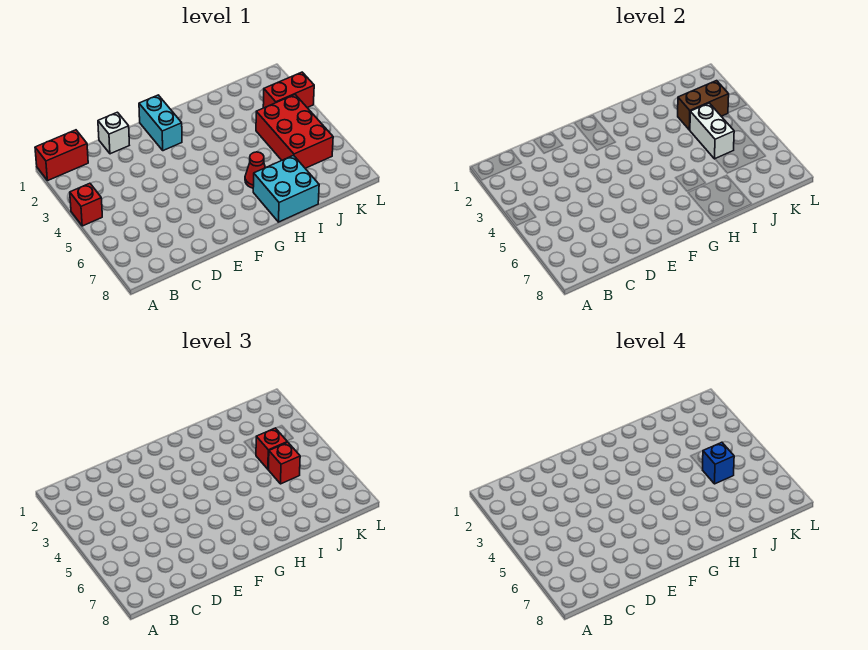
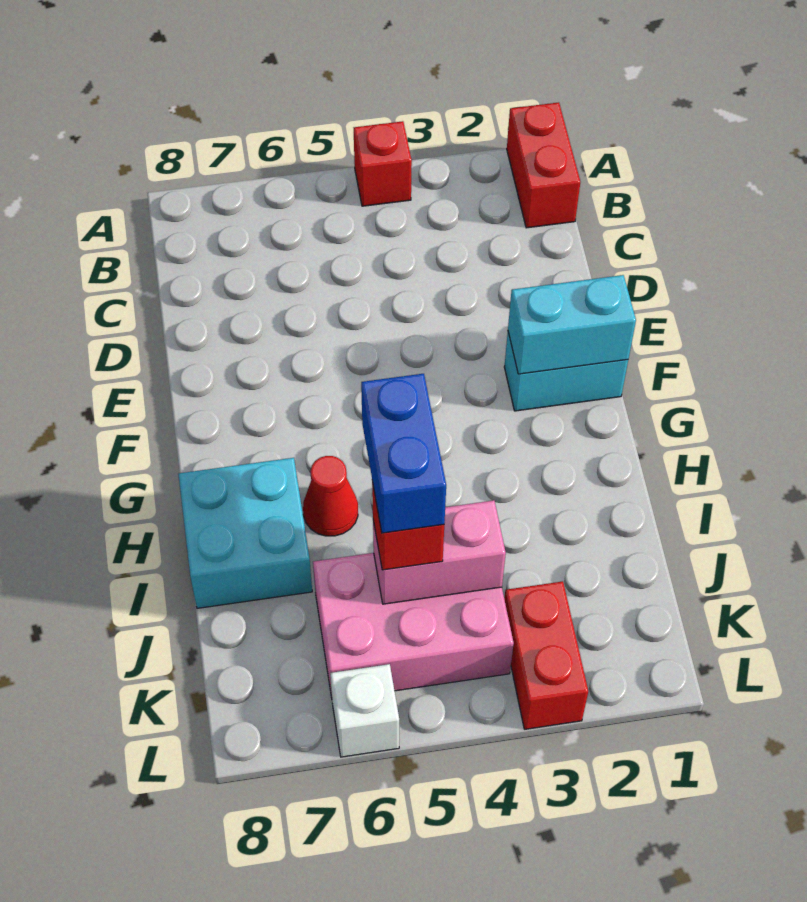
white 1x1 brick [98,112,129,154] -> white 1x1 brick moved to [330,664,399,757]
none -> cyan 1x2 brick [508,275,636,374]
brown 1x2 brick [678,81,729,130] -> none
red 2x3 brick [256,95,333,168] -> pink 2x3 brick [313,553,514,697]
white 1x2 brick [690,103,734,159] -> pink 1x2 brick [373,500,506,604]
red 1x1 brick [256,428,287,469] -> none
blue 1x1 brick [703,442,734,484] -> blue 1x2 brick [361,374,446,533]

